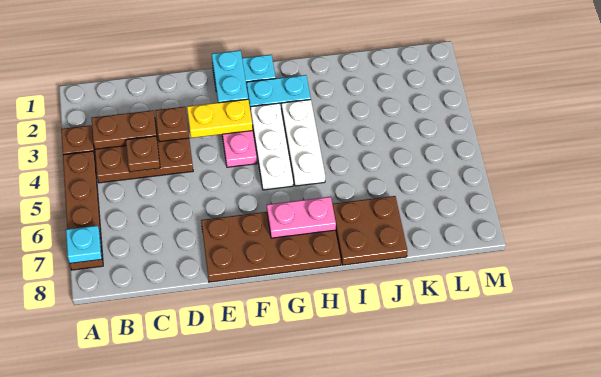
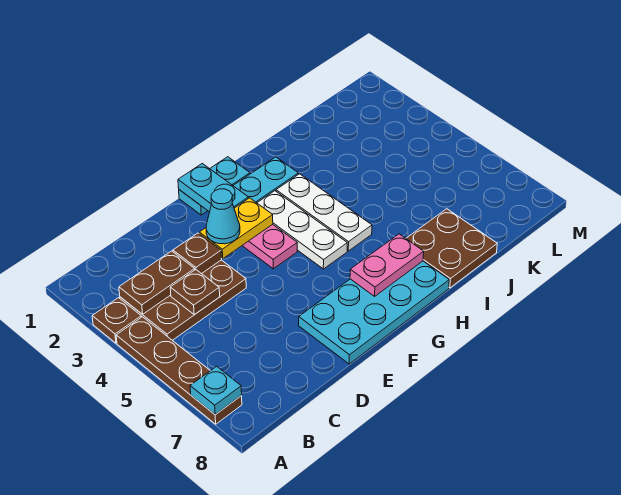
none -> cyan 1x1 cone [206,189,240,244]
brown 2x4 plate [201,212,341,282] -> cyan 2x4 plate [299,261,449,364]

